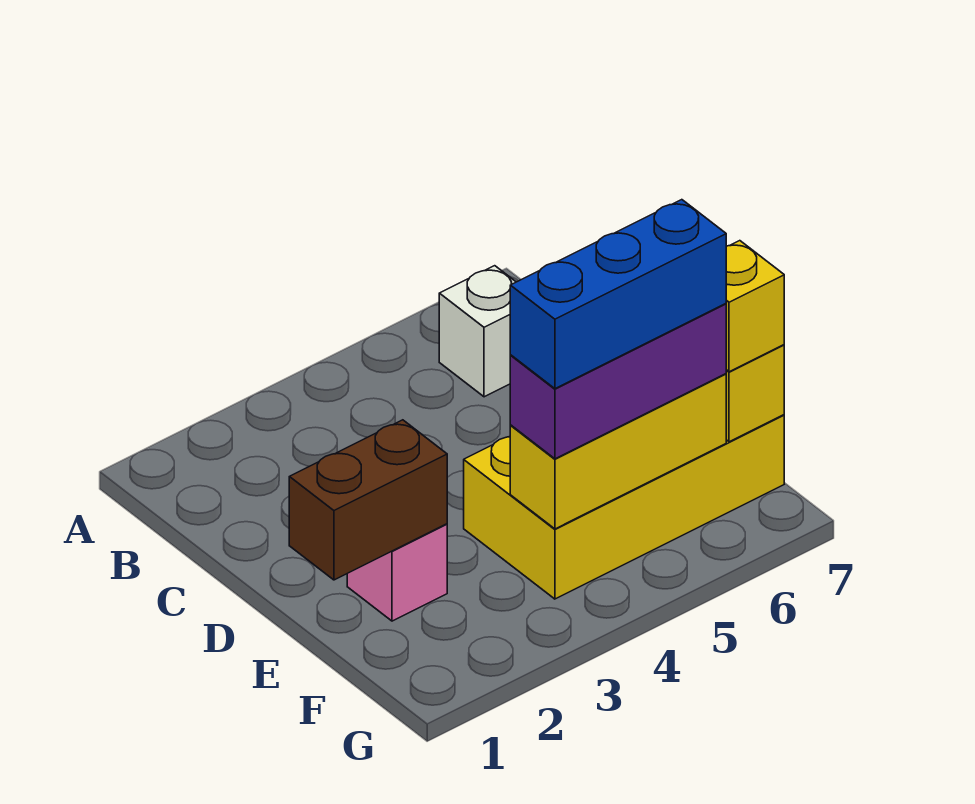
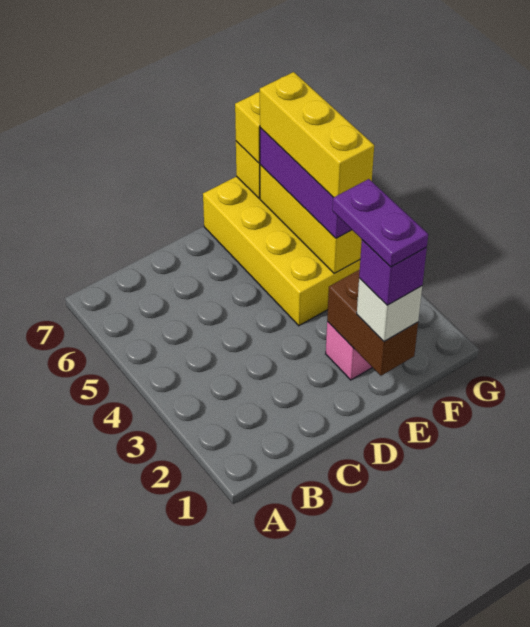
white 1x1 brick [439,266,516,397] -> white 1x1 brick moved to [357,278,422,341]
none -> purple 1x1 brick [359,240,427,305]
none -> purple 1x2 plate [332,179,428,267]
blue 1x3 brick [510,200,726,389] -> yellow 1x3 brick [260,72,374,198]

